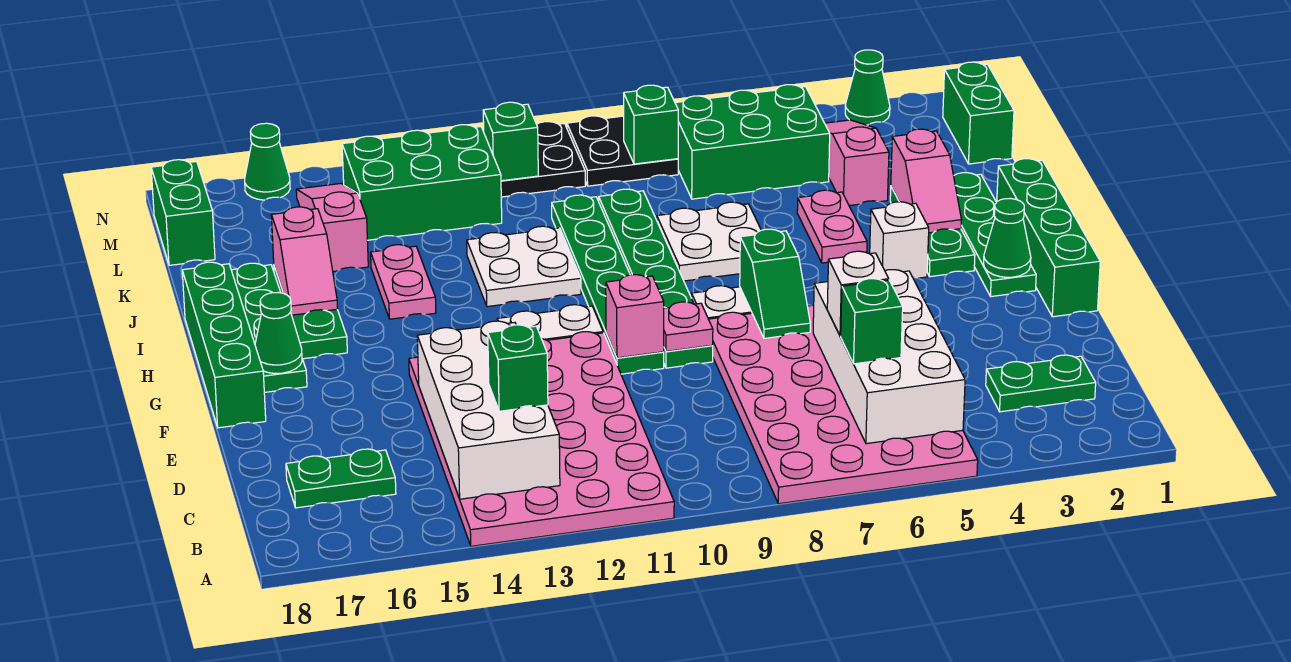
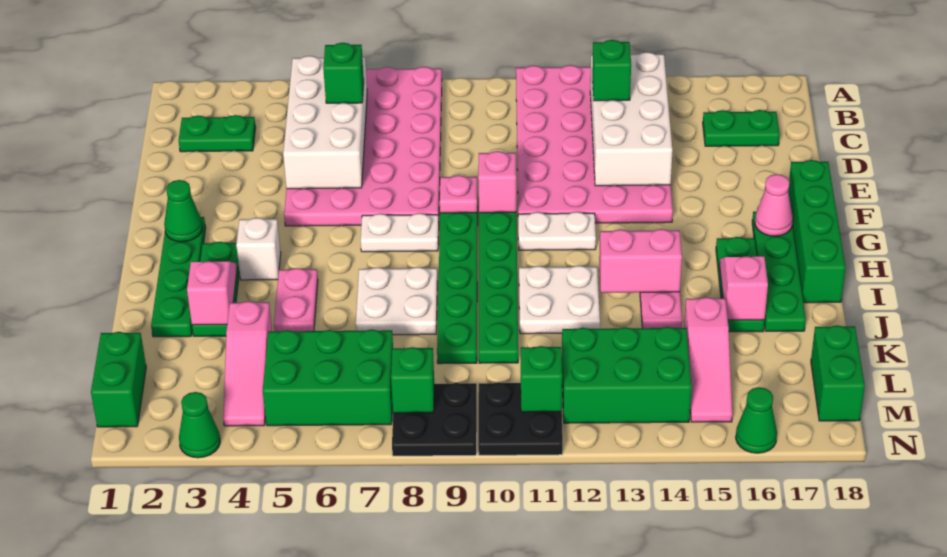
white 1x1 brick [827,251,889,336] -> none
green 1x4 brick [997,159,1100,317] -> none
green 1x2 slope [740,229,810,338] -> none
green 1x1 cone [255,293,302,374] -> pink 1x1 cone [755,174,793,236]
none -> pink 1x2 brick [599,229,682,293]

